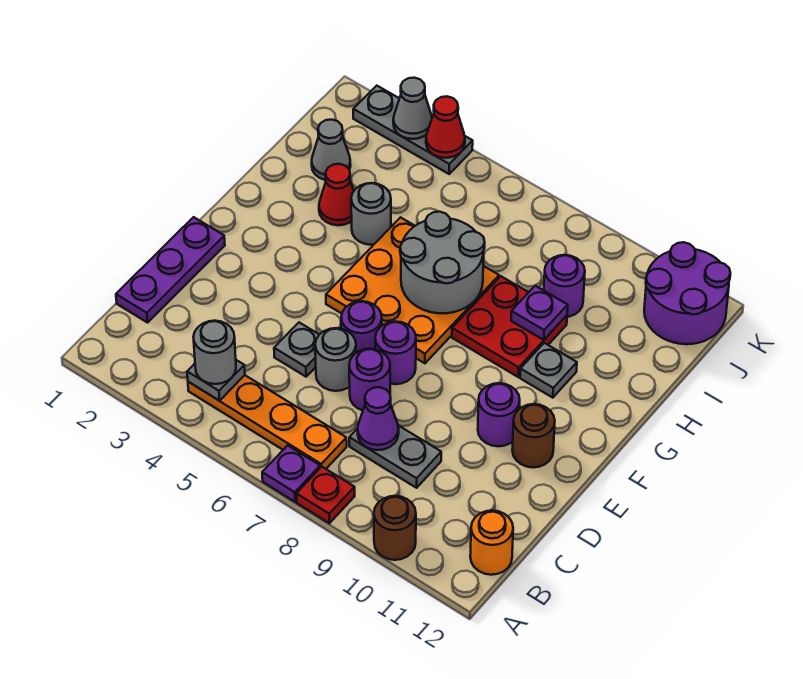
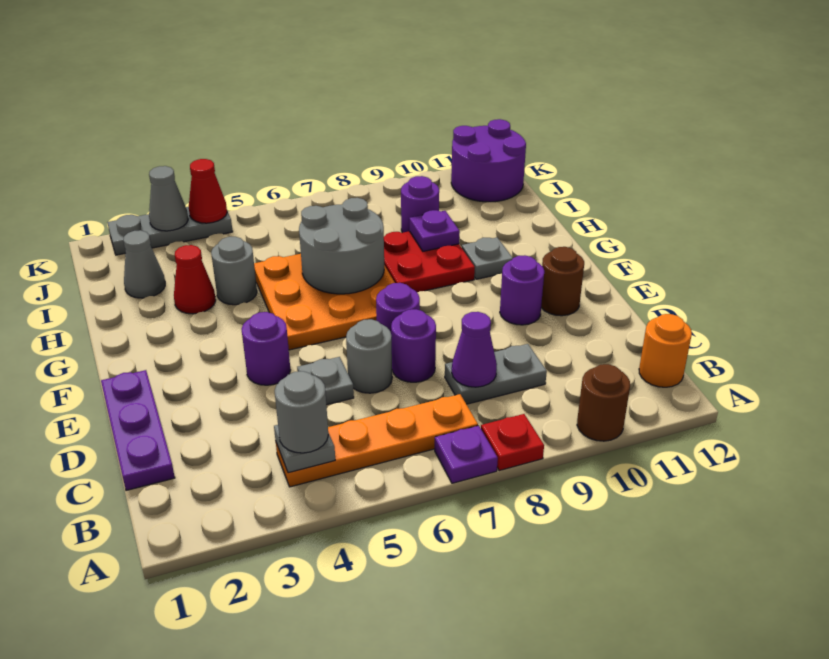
purple 1x1 round brick [341,301,382,353] -> purple 1x1 round brick moved to [242,312,290,385]

